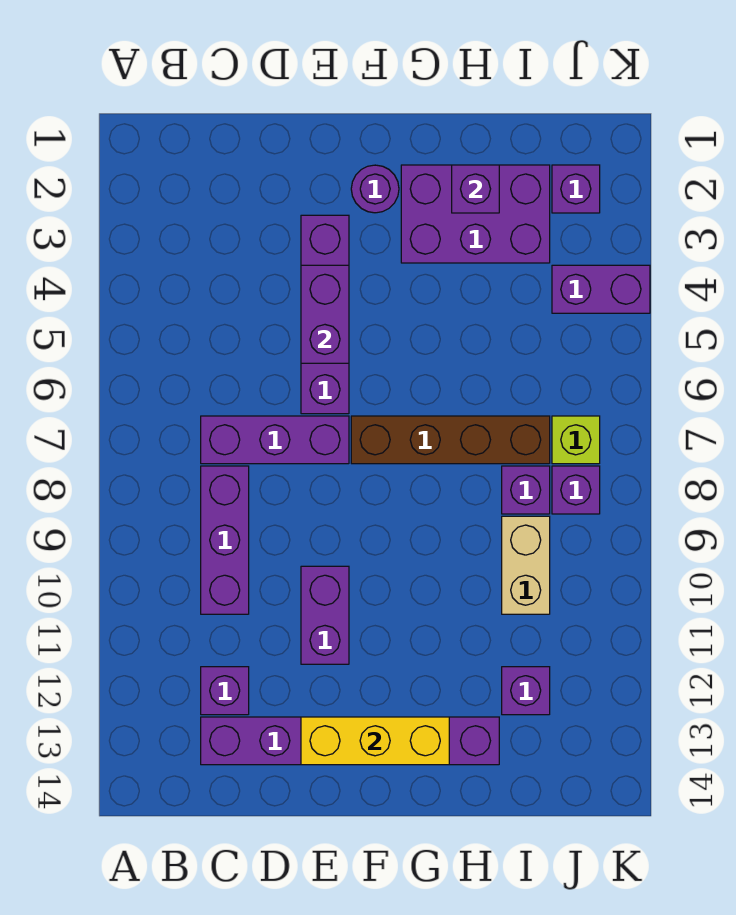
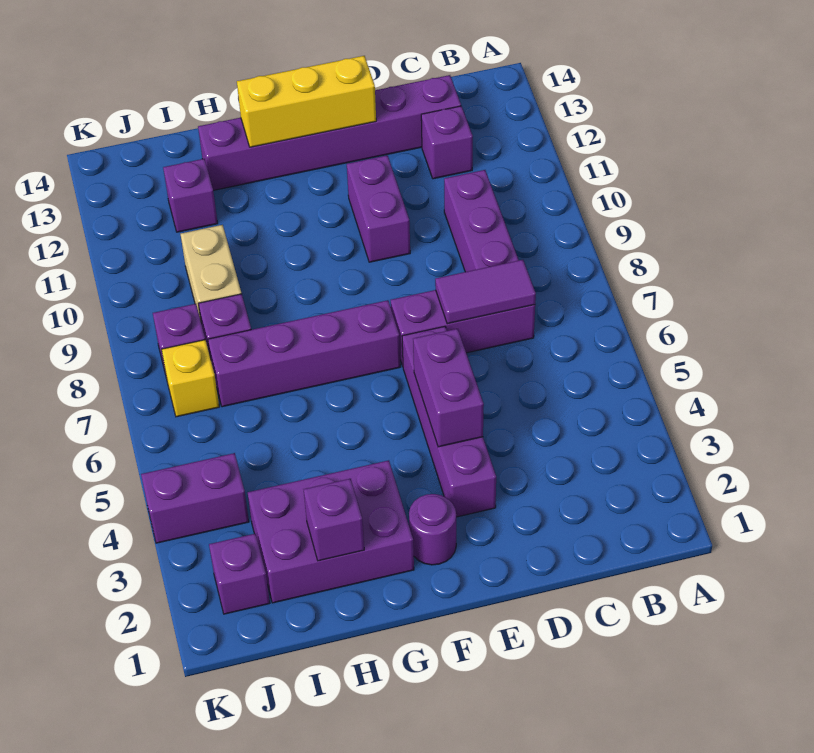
none -> purple 1x2 tile [435,260,536,324]
brown 1x4 brick [351,416,550,464] -> purple 1x4 brick [208,300,400,407]
lime 1x1 brick [552,416,600,464] -> yellow 1x1 brick [161,340,219,417]

